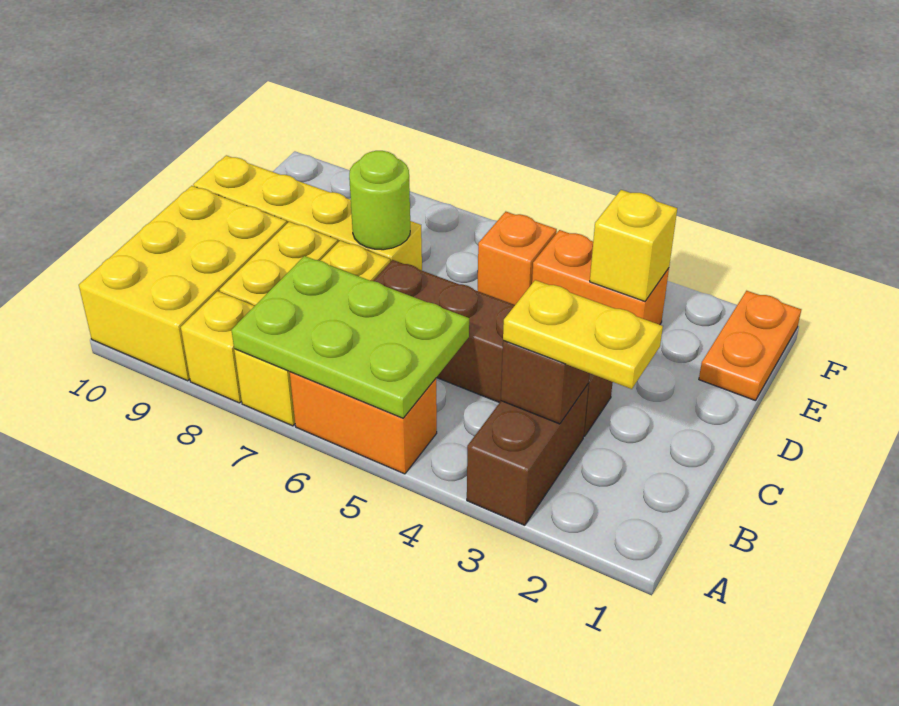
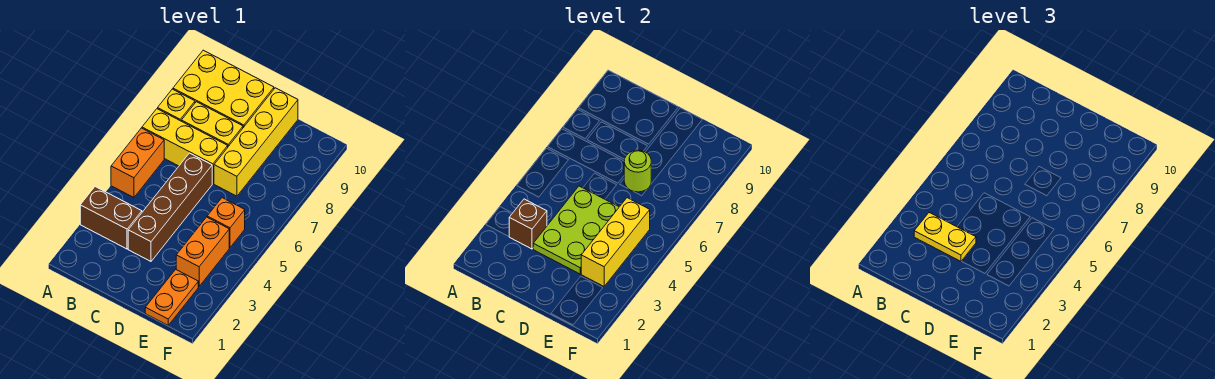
lime 2x3 plate [231,256,469,418] -> lime 2x3 plate moved to [533,186,619,274]
yellow 1x2 plate [503,280,663,389] -> yellow 1x2 plate turned to [914,213,976,261]
orange 1x2 plate [699,291,801,401] -> orange 1x2 plate turned to [145,269,198,325]
yellow 1x1 brick [590,190,677,301] -> yellow 1x3 brick [581,198,650,286]

